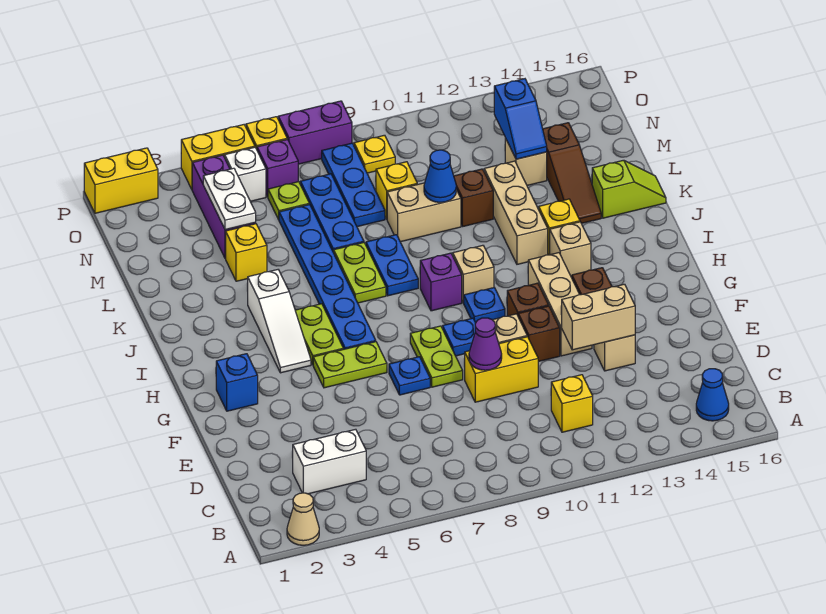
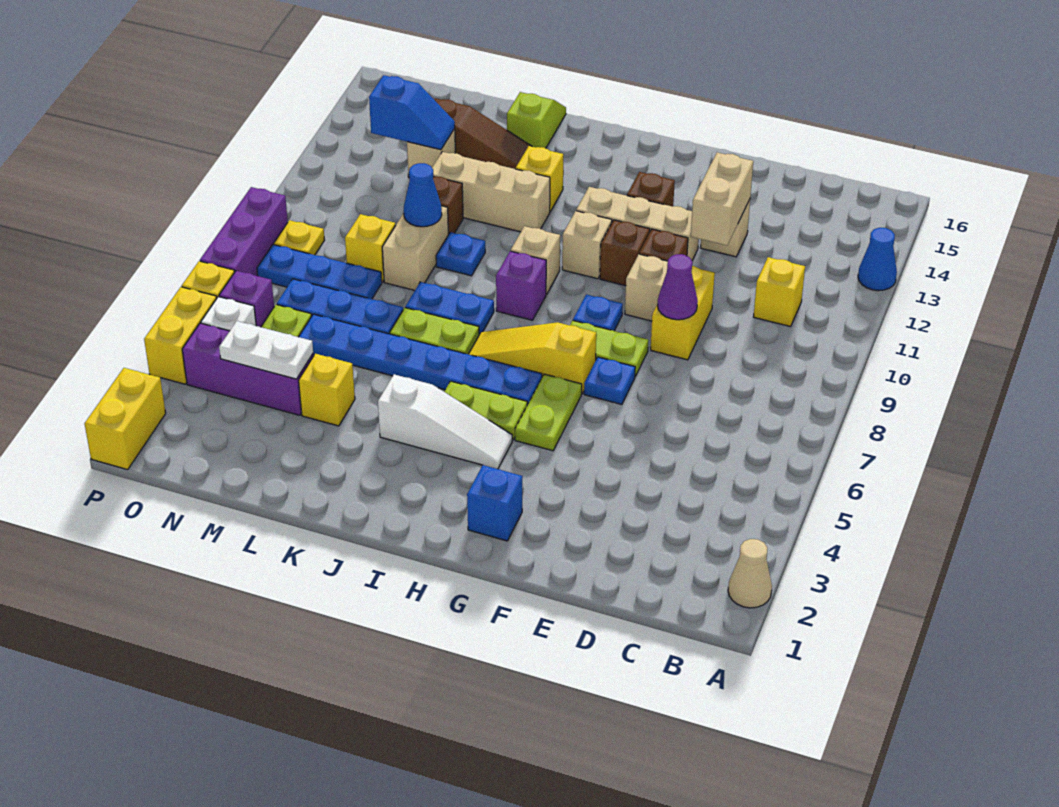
blue 1x1 cone [696,369,729,421] -> blue 1x1 cone moved to [858,228,897,291]
white 1x2 brick [292,429,366,494] -> none
none -> yellow 1x3 slope [469,322,596,394]
blue 1x1 plate [464,288,505,323] -> blue 1x1 plate moved to [436,232,485,276]
tan 1x1 brick [550,222,591,277] -> tan 1x1 brick moved to [562,211,612,279]
purple 1x2 brick [278,101,352,164] -> purple 1x3 brick [200,187,288,276]

